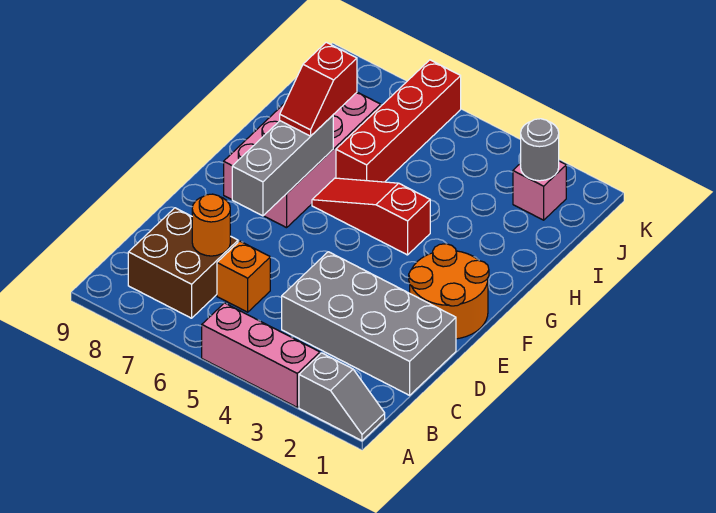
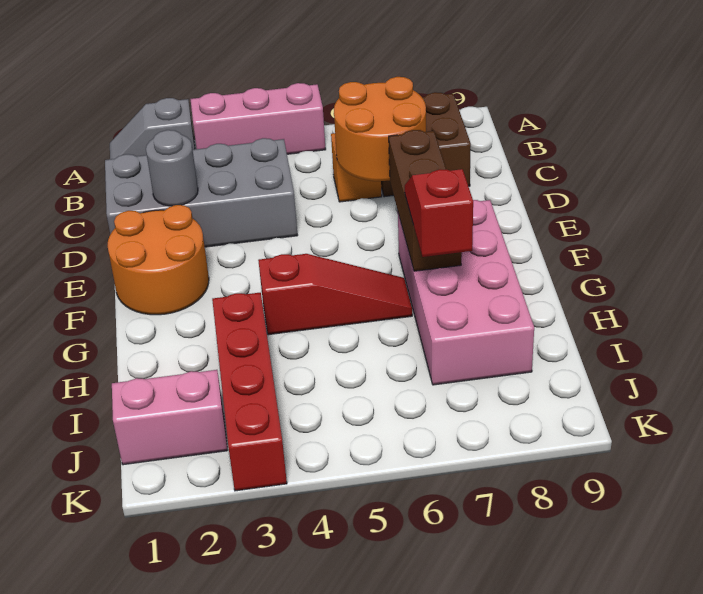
orange 1x1 round brick [192,194,230,256] -> orange 2x2 round brick [334,77,426,181]
grey 1x3 brick [232,115,333,216] -> brown 1x3 brick [389,130,462,271]
red 1x4 brick [336,60,461,182] -> red 1x4 brick moved to [212,293,287,491]
pink 1x1 brick [513,161,566,220] -> pink 1x2 brick [112,370,227,465]
grey 1x1 round brick [521,119,559,181] -> grey 1x1 round brick moved to [146,130,198,206]

